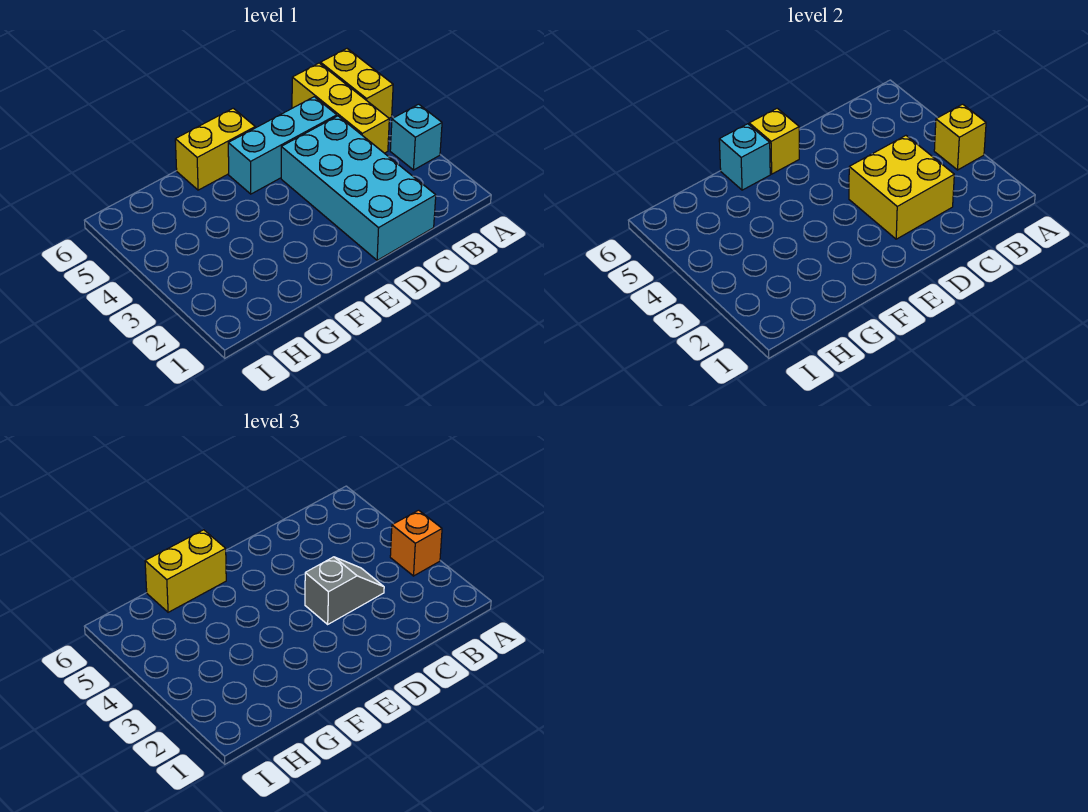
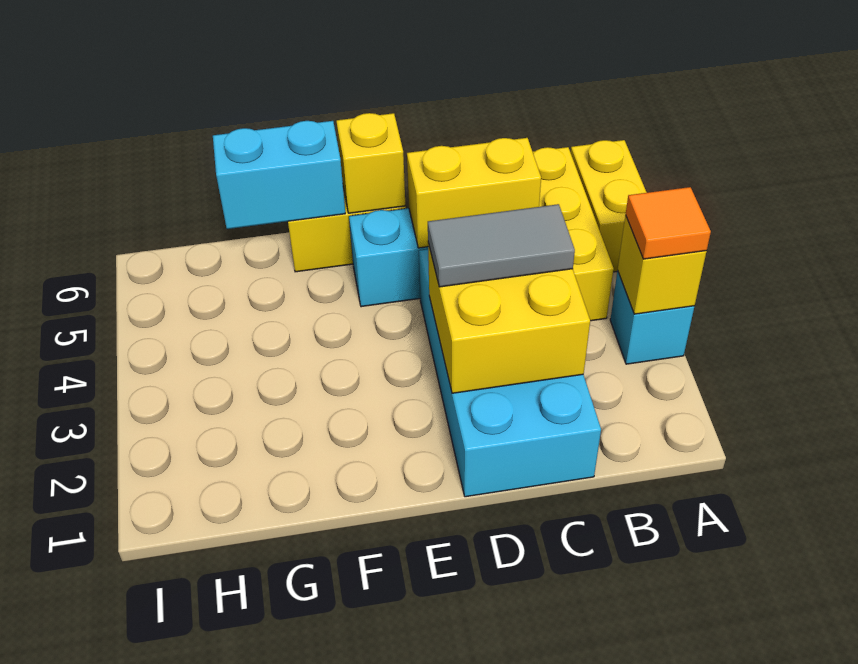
orange 1x1 brick [390,510,442,576] -> orange 1x1 tile [626,187,711,259]
grey 1x2 slope [305,557,384,624] -> grey 1x2 tile [428,204,575,287]
cyan 1x1 brick [719,124,770,190] -> cyan 1x2 brick [213,121,345,229]
yellow 1x2 brick [145,530,226,612] -> yellow 1x2 brick moved to [407,138,541,248]

